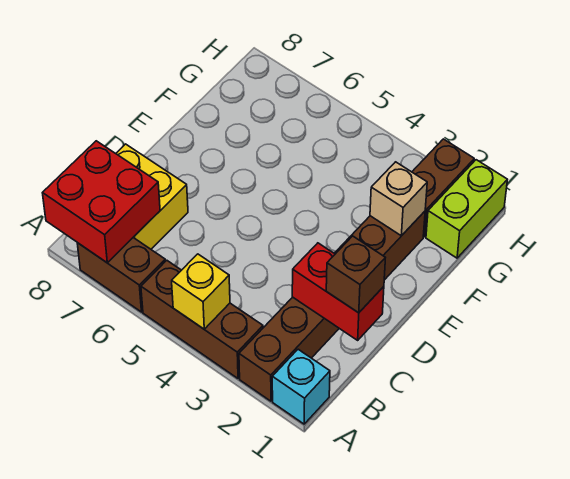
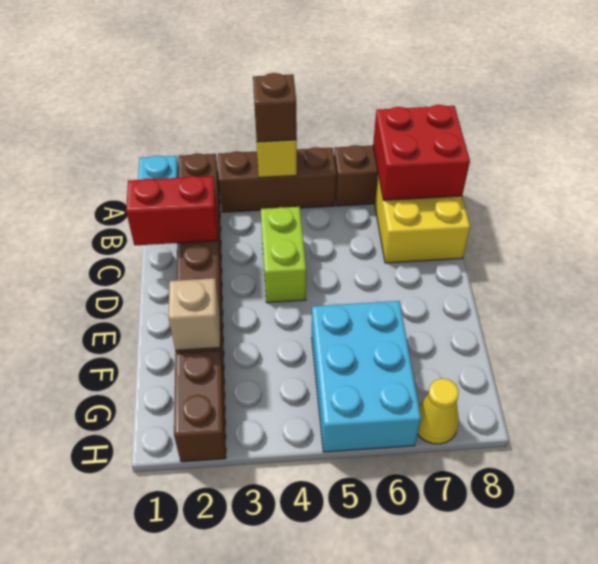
brown 1x1 brick [326,236,385,313] -> brown 1x1 brick moved to [253,73,297,142]
none -> cyan 2x3 brick [312,301,421,452]
lime 1x2 brick [426,160,507,258] -> lime 1x2 brick moved to [261,207,306,303]
none -> yellow 1x1 cone [418,378,459,444]

